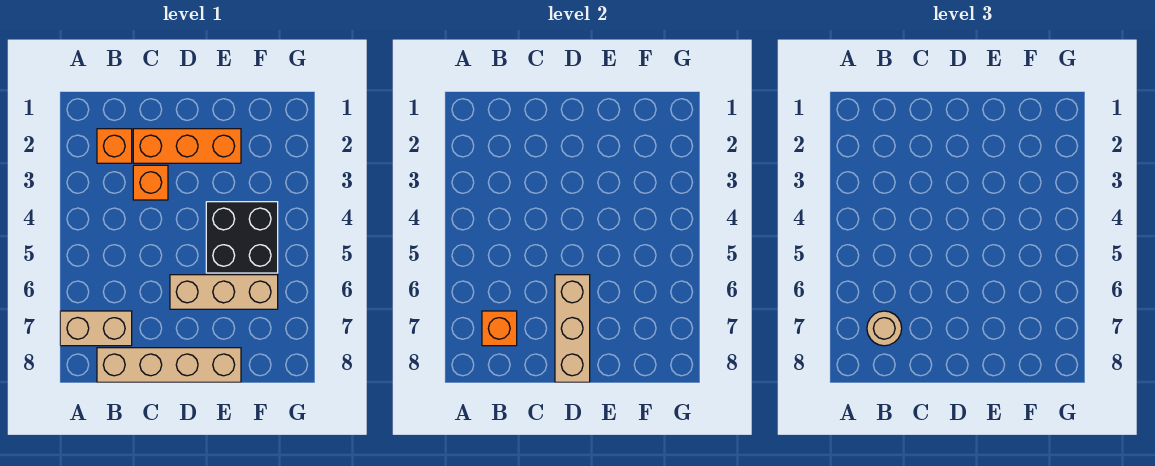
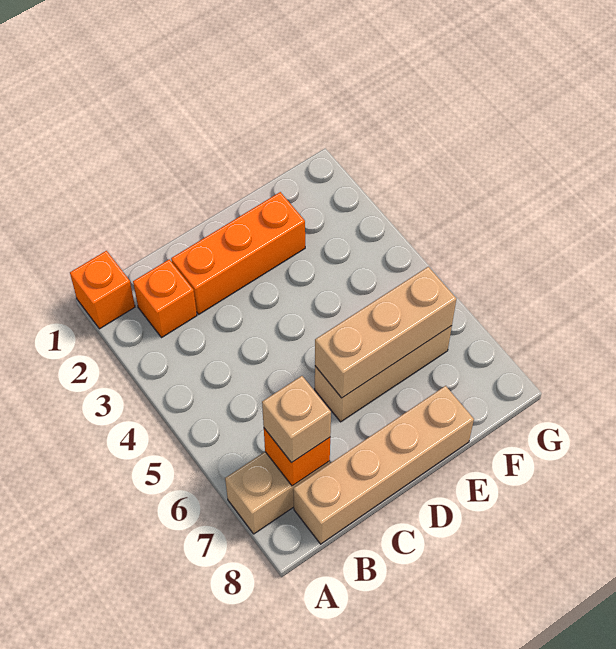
tan 1x1 round brick [867,311,902,346] -> tan 1x1 brick [262,376,331,463]
orange 1x1 brick [133,165,168,200] -> orange 1x1 brick moved to [70,251,135,329]
tan 1x3 brick [555,275,590,382] -> tan 1x3 brick turned to [315,267,456,398]
black 2x2 brick [206,202,278,273] -> none

